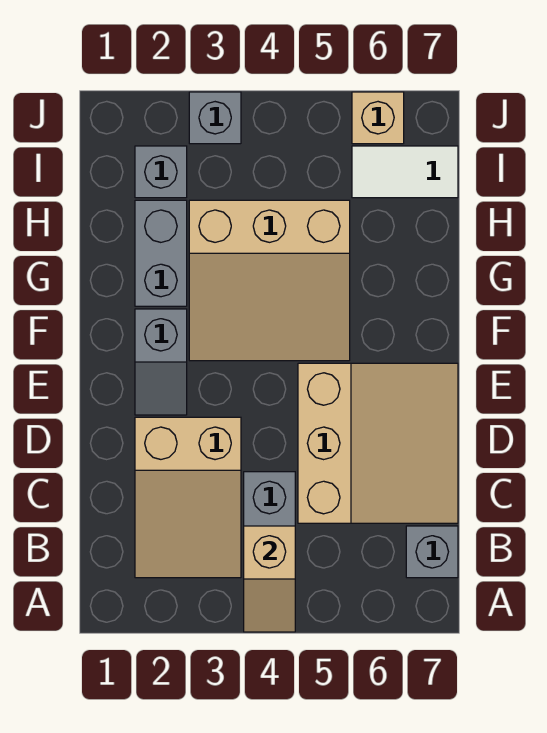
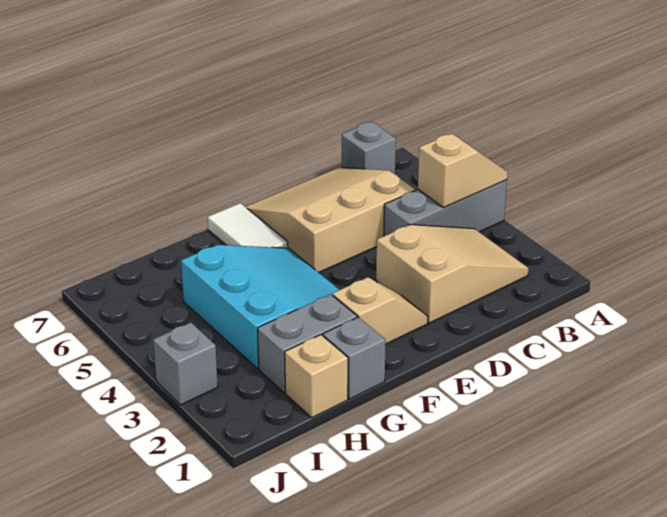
grey 1x2 slope [135,309,187,415] -> tan 1x2 slope [333,277,428,344]
tan 3x3 slope [189,200,350,361] -> cyan 3x3 slope [181,245,339,368]
grey 1x1 brick [135,146,187,198] -> grey 1x1 brick moved to [323,317,386,399]
white 1x2 tile [352,146,458,198] -> white 1x2 tile moved to [208,203,288,248]
tan 1x1 brick [352,92,404,144] -> tan 1x1 brick moved to [285,335,348,418]

